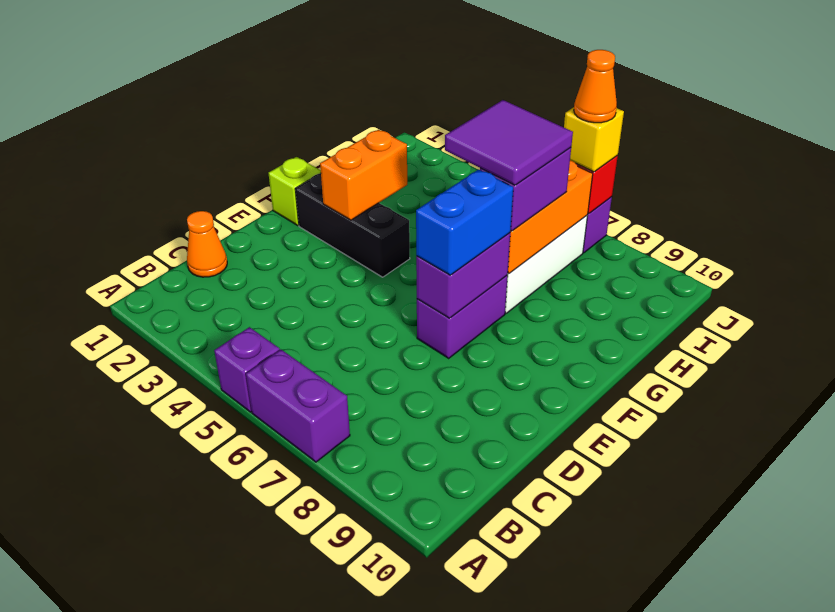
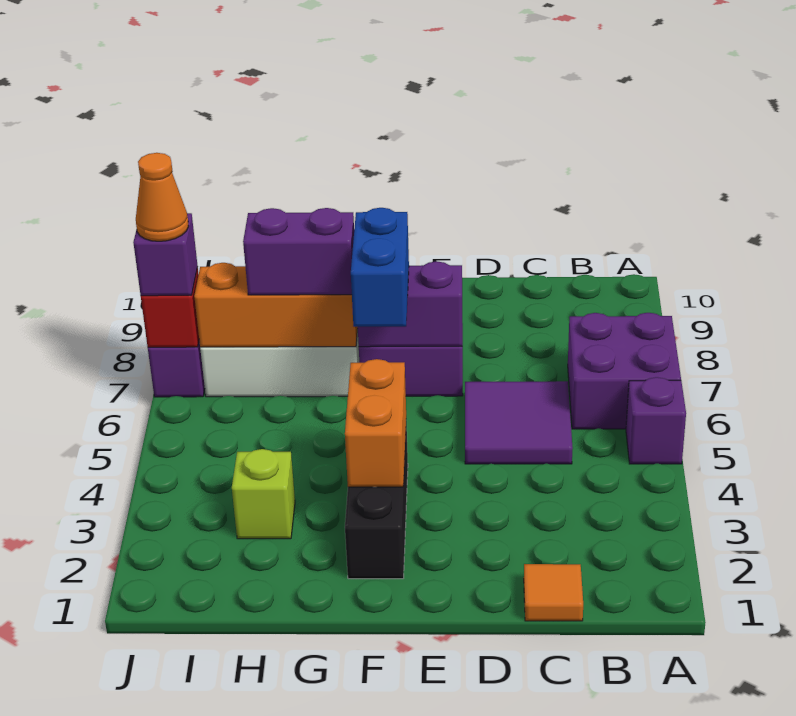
purple 1x2 brick [246,350,350,462] -> purple 2x2 brick [568,313,681,429]
orange 1x1 cone [187,211,227,277] -> orange 1x1 tile [524,564,583,621]
blue 1x2 brick [416,169,513,275] -> blue 1x2 brick turned to [351,208,409,327]
lime 1x1 brick [269,157,321,225] -> lime 1x1 brick moved to [232,449,295,539]
orange 1x2 brick [320,130,407,220] -> orange 1x2 brick turned to [345,359,406,487]
purple 2x2 tile [445,100,573,185] -> purple 2x2 tile moved to [465,381,573,464]
yellow 1x1 brick [564,107,624,172] -> purple 1x1 brick [133,213,198,296]

